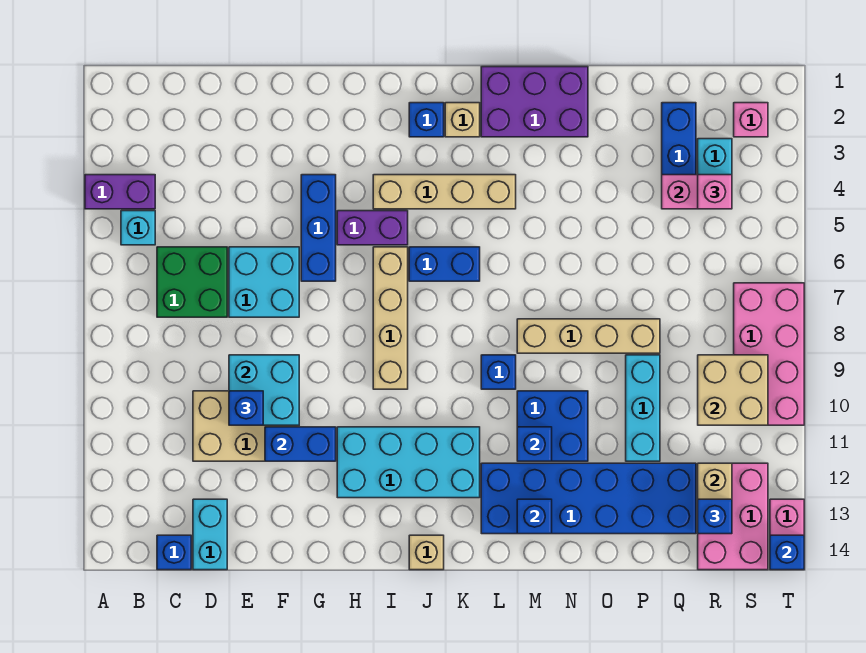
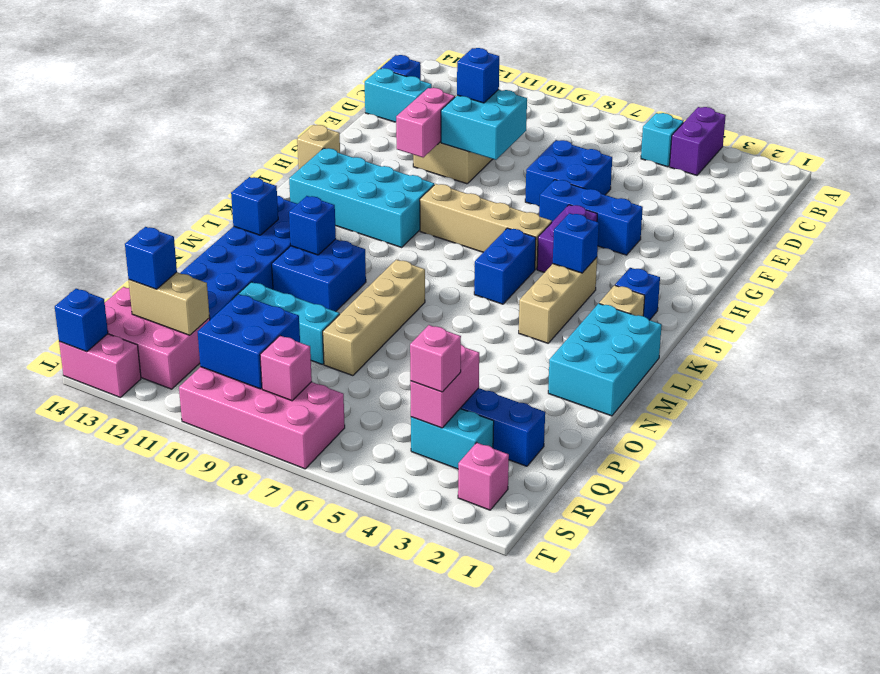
green 2x2 brick [157,247,227,317] -> none
cyan 2x2 brick [229,247,299,317] -> blue 2x2 brick [525,140,612,207]
blue 1x2 brick [265,427,336,461] -> pink 1x2 brick [396,88,455,157]
cyan 2x4 brick [337,427,480,498] -> cyan 2x4 brick turned to [289,148,434,247]
tan 1x4 brick [373,175,516,209] -> tan 1x3 brick [519,257,597,343]
tan 1x1 brick [409,535,444,570] -> tan 1x1 brick moved to [297,125,340,169]
purple 2x3 brick [481,67,588,137] -> cyan 2x3 brick [548,303,662,416]
blue 1x1 brick [481,355,516,389] -> blue 1x1 brick moved to [553,213,599,273]
tan 2x2 brick [698,355,768,425] -> blue 2x2 brick [198,294,300,389]
none -> pink 1x1 brick [260,336,312,401]

